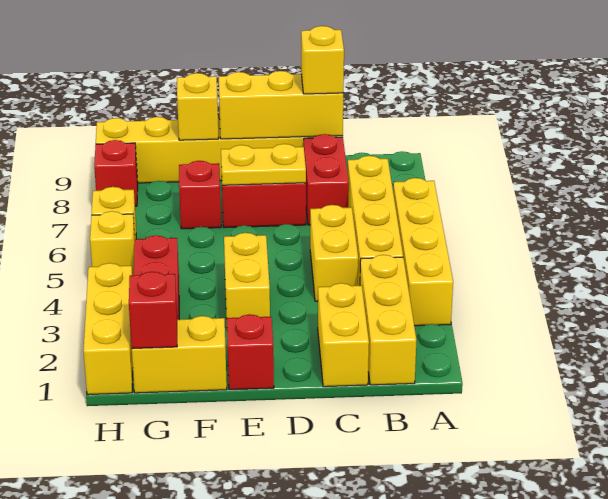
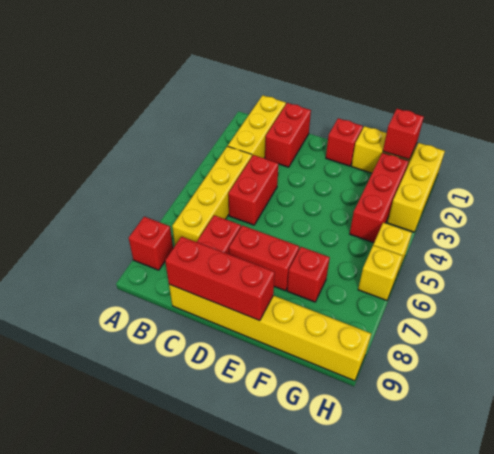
yellow 1x4 brick [393,178,453,326] -> none
yellow 1x2 brick [318,283,369,387] -> red 1x2 brick [265,103,311,167]
yellow 1x2 brick [310,205,358,301] -> red 1x2 brick [228,155,278,225]
yellow 1x3 brick [219,71,343,139] -> red 1x3 brick [165,237,275,321]
yellow 1x1 brick [301,26,344,94] -> none
yellow 1x2 plate [221,144,306,185] -> none
yellow 1x2 brick [224,233,270,318] -> none
yellow 1x1 brick [177,73,219,140] -> none
red 1x1 brick [94,140,138,206] -> red 1x1 brick moved to [129,217,173,270]

